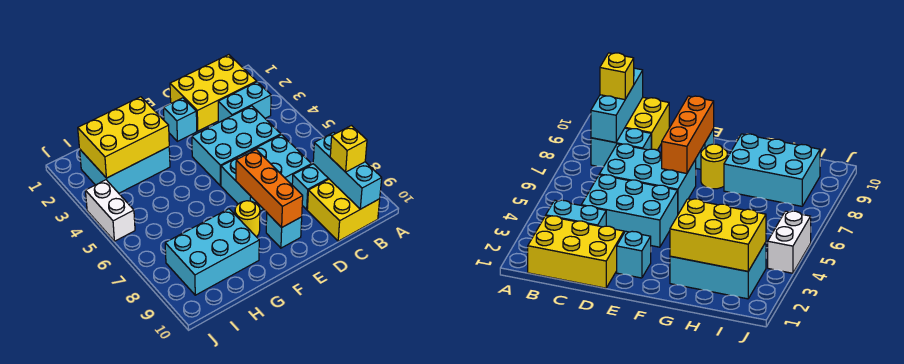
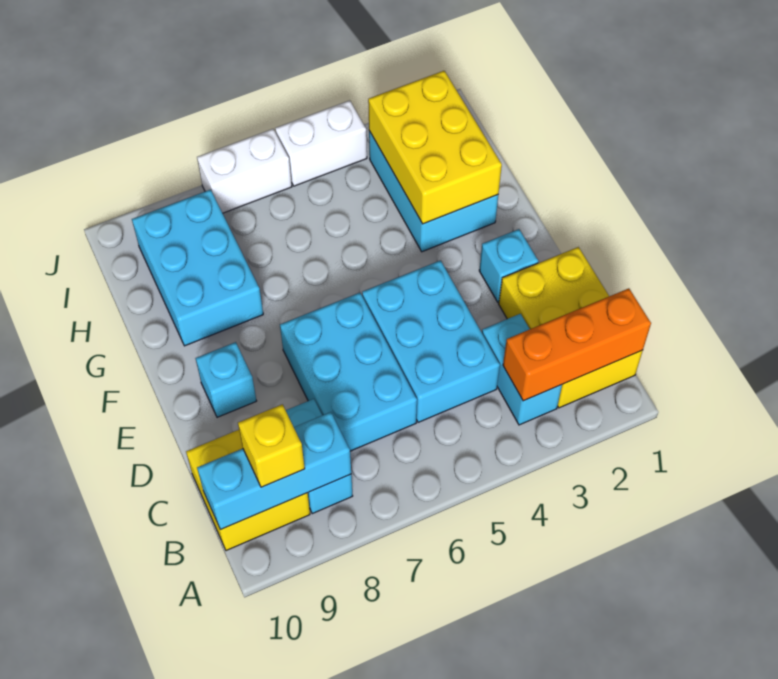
orange 1x3 brick [236,150,303,227] -> orange 1x3 brick moved to [503,288,651,401]
yellow 1x1 round brick [235,201,260,237] -> none
none -> white 1x2 brick [197,129,292,213]

